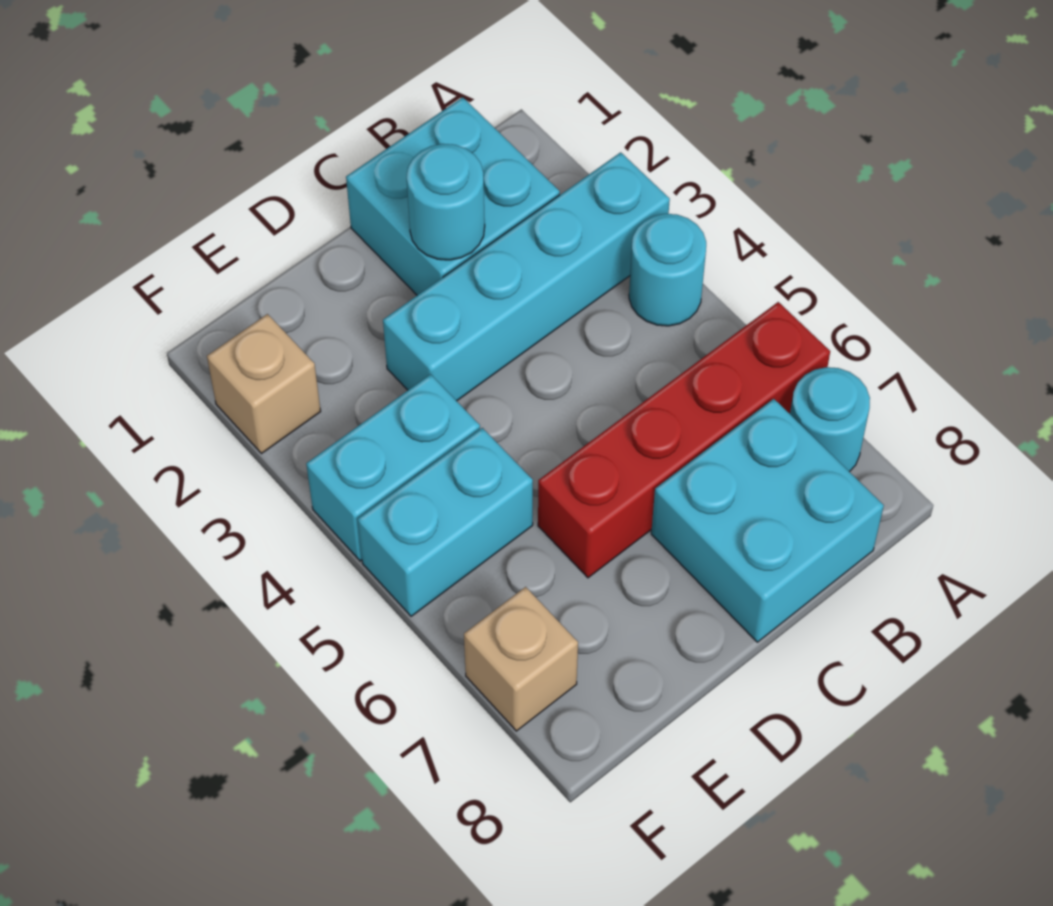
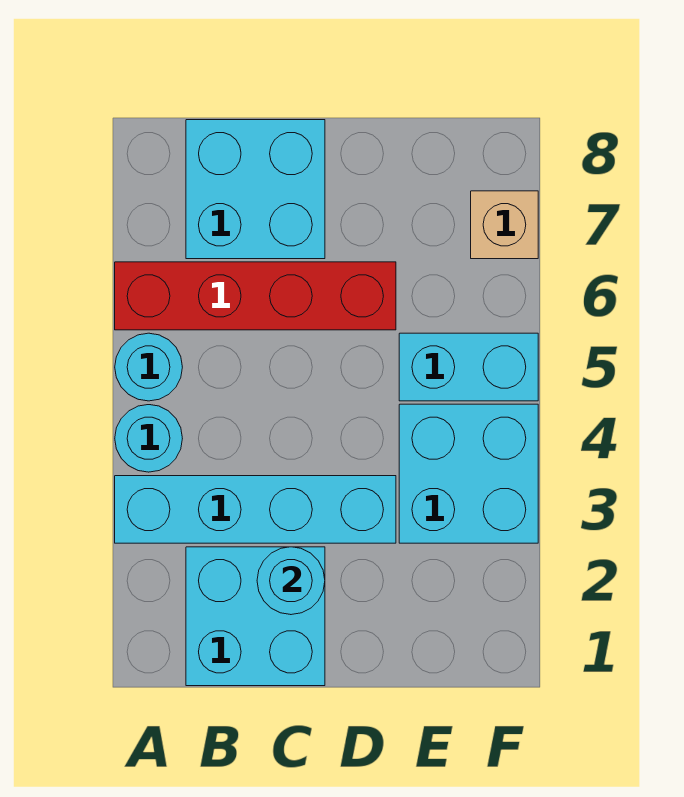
cyan 1x1 round brick [790,367,870,472] -> cyan 1x1 round brick moved to [115,333,182,401]
cyan 1x2 brick [306,374,480,561] -> cyan 2x2 brick [399,404,538,543]
tan 1x1 brick [207,314,321,454] -> none

